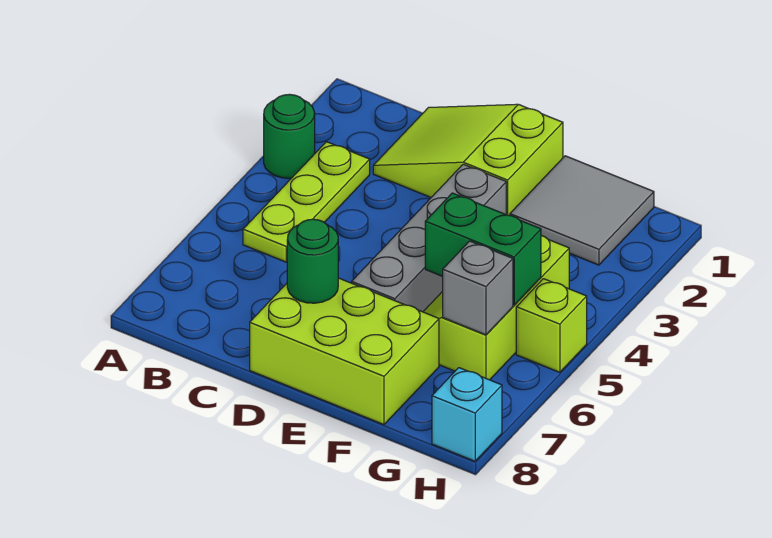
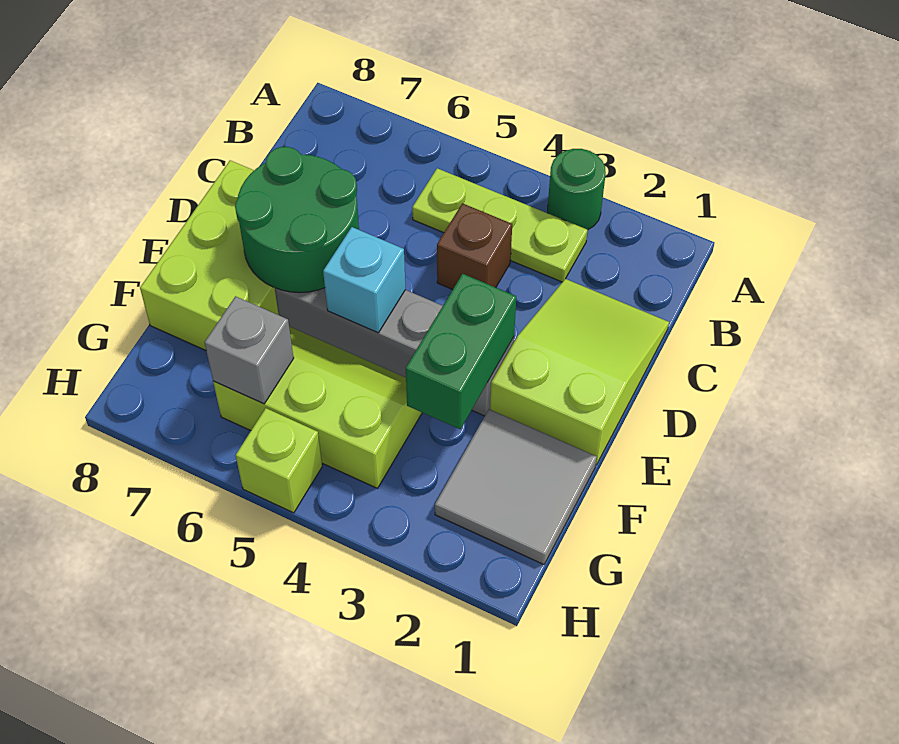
none -> brown 1x1 brick [437,203,512,290]
green 1x1 round brick [287,219,338,303] -> green 2x2 round brick [235,147,359,293]
green 1x2 brick [425,193,541,305] -> green 1x2 brick moved to [406,274,516,429]
cyan 1x1 brick [432,368,502,461] -> cyan 1x1 brick moved to [323,227,405,333]

